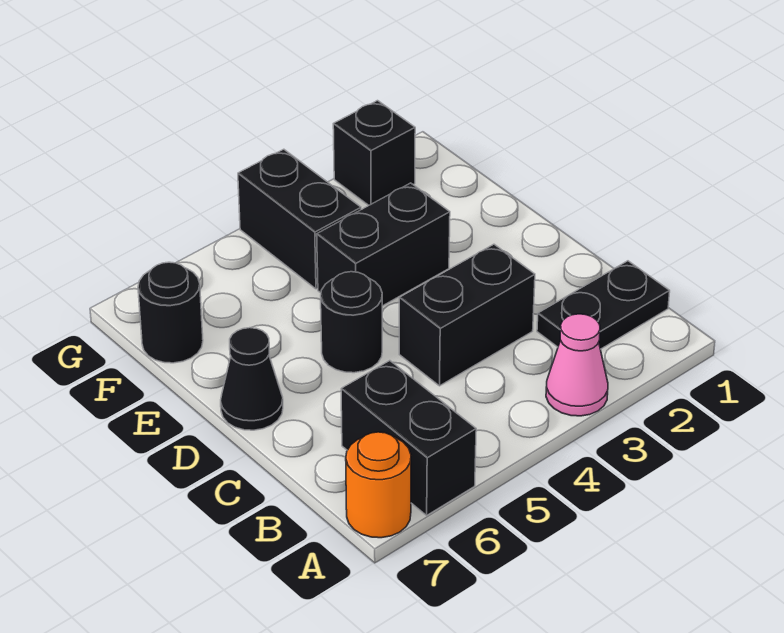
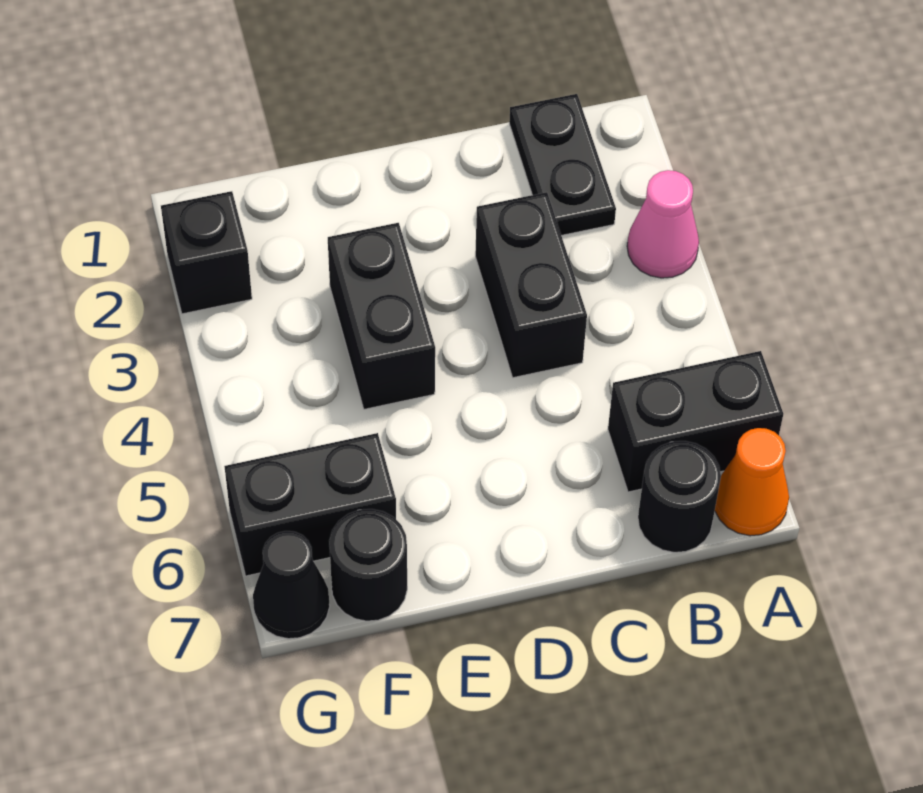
orange 1x1 round brick [346,432,411,538] -> orange 1x1 cone [715,428,789,536]
black 1x1 round brick [321,272,382,373] -> black 1x1 round brick moved to [638,441,721,552]
black 1x1 cone [221,328,283,430] -> black 1x1 cone moved to [253,531,330,639]
black 1x2 brick [238,149,361,289] -> black 1x2 brick moved to [224,433,396,576]

